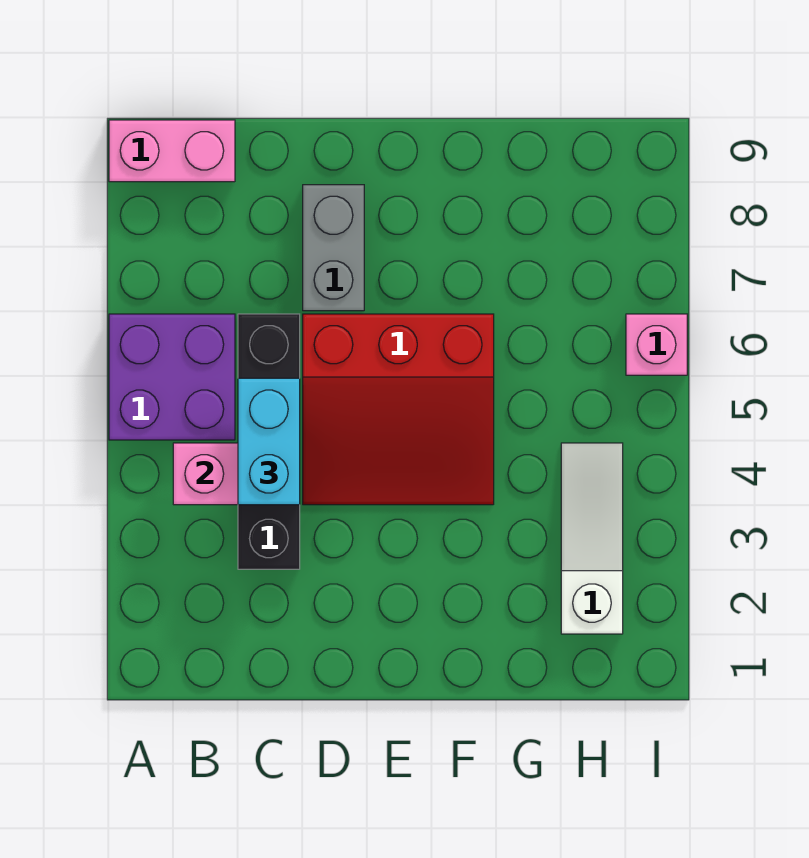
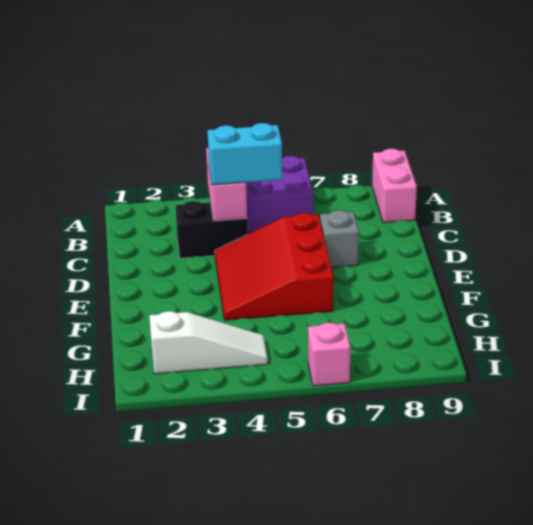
black 1x4 brick [238,314,300,569] -> black 1x2 brick [175,201,248,258]
grey 1x2 brick [303,185,364,311] -> grey 1x1 brick [320,210,359,268]

